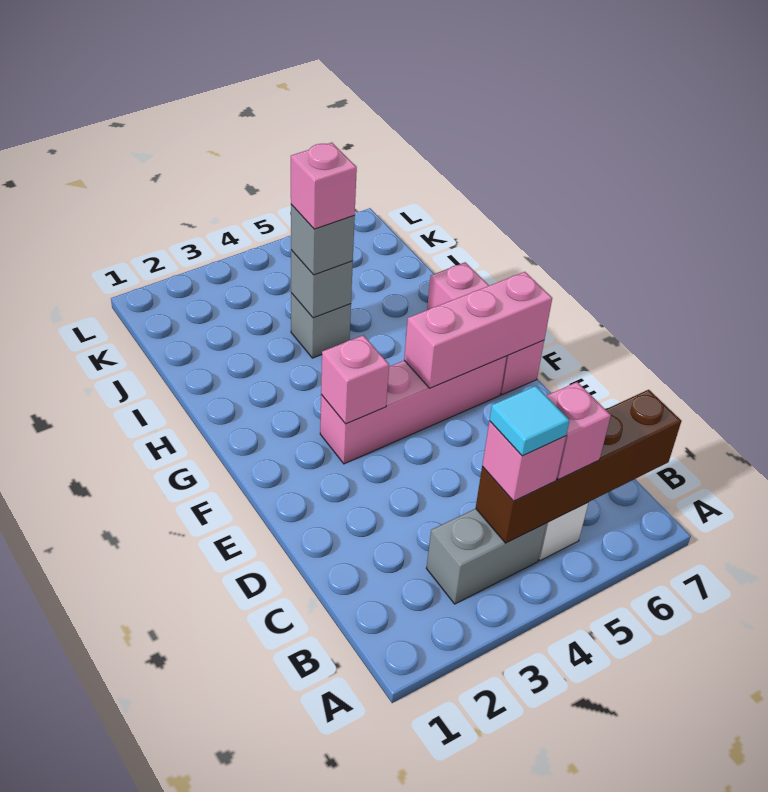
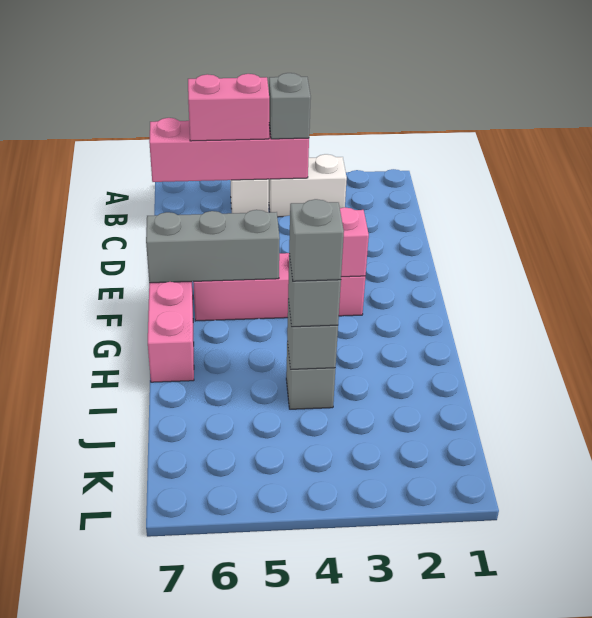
grey 1x2 brick [426,509,547,604] -> white 1x2 brick [269,154,347,217]
brown 1x4 brick [476,390,681,543] -> pink 1x4 brick [149,118,309,182]
pink 1x1 brick [482,421,566,501] -> grey 1x1 brick [269,73,311,139]
cyan 1x1 tile [490,386,570,456] -> none
pink 1x1 brick [546,382,611,479] -> pink 1x2 brick [188,74,269,141]
pink 1x3 brick [404,272,552,388] -> grey 1x3 brick [146,210,280,283]
pink 1x1 brick [291,143,357,229] -> grey 1x1 brick [289,199,344,281]

